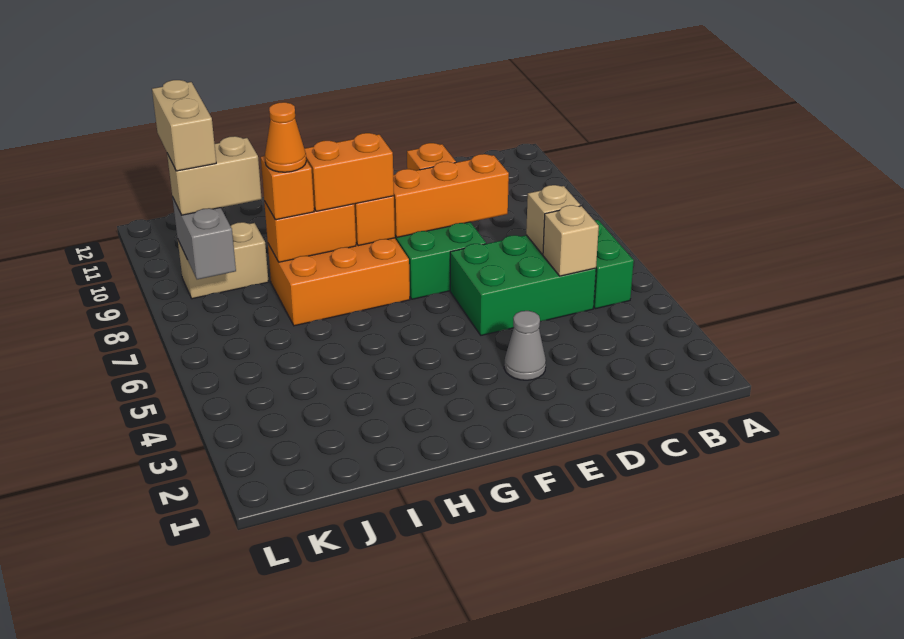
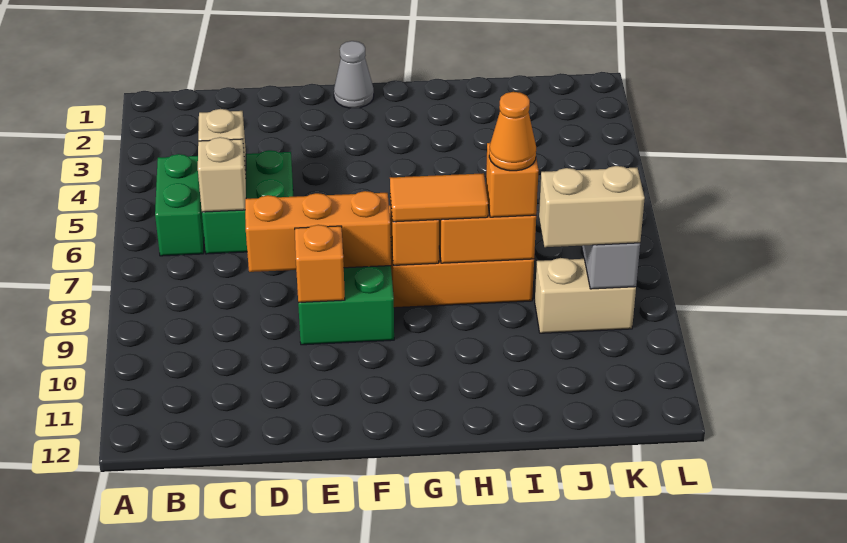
green 2x3 brick [450,235,596,335] -> green 2x2 brick [202,150,293,254]
grey 1x1 cone [504,311,546,380] -> grey 1x1 cone moved to [334,41,374,108]
orange 1x2 brick [304,133,394,211] -> orange 1x2 tile [390,173,488,222]
tan 1x2 brick [152,80,216,171] -> none

